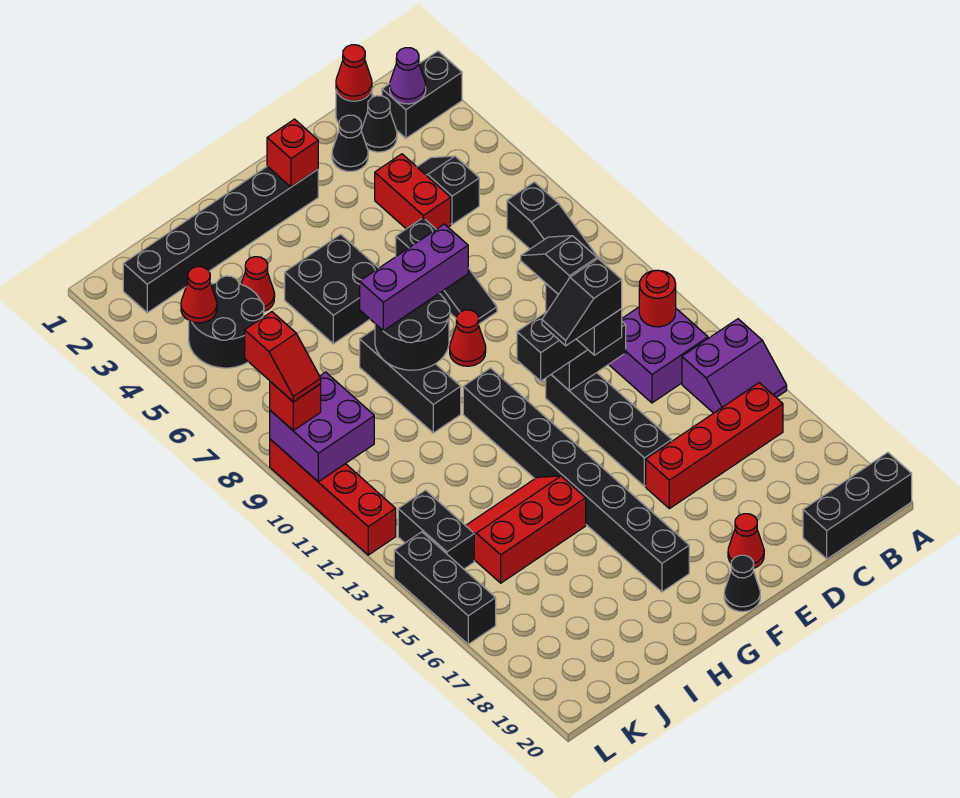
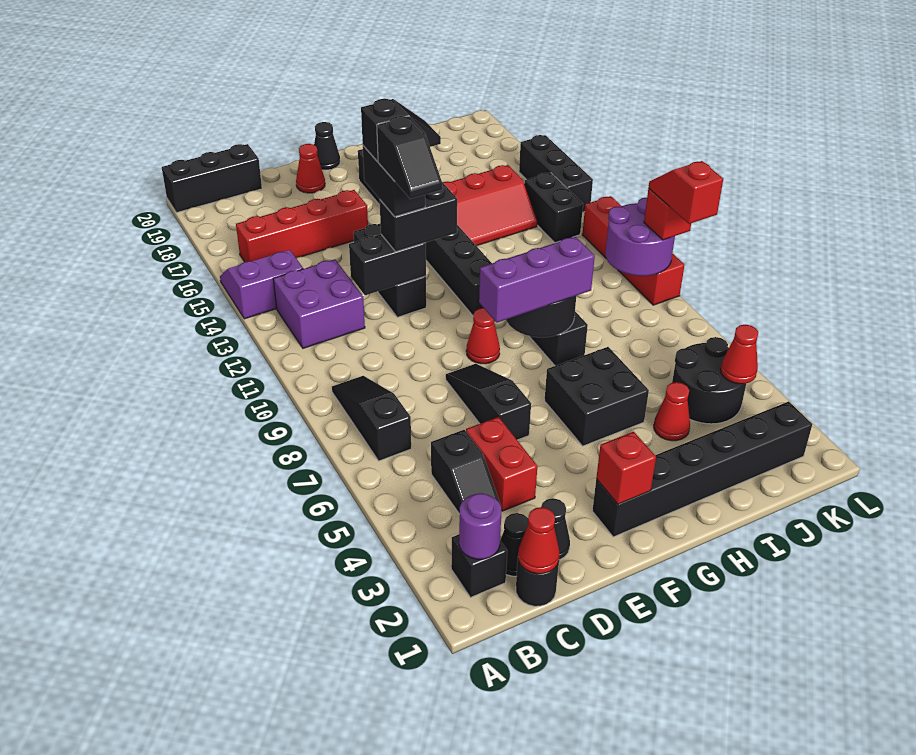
black 1x2 brick [382,51,462,138] -> black 1x1 brick [451,534,507,597]
purple 1x1 cone [390,48,426,104] -> purple 1x1 round brick [459,493,501,559]
red 1x1 round brick [639,270,676,327] -> none
black 1x4 brick [546,373,672,486] -> black 1x3 brick [353,224,426,317]
purple 2x2 brick [270,372,374,482] -> purple 2x2 round brick [605,198,675,276]

